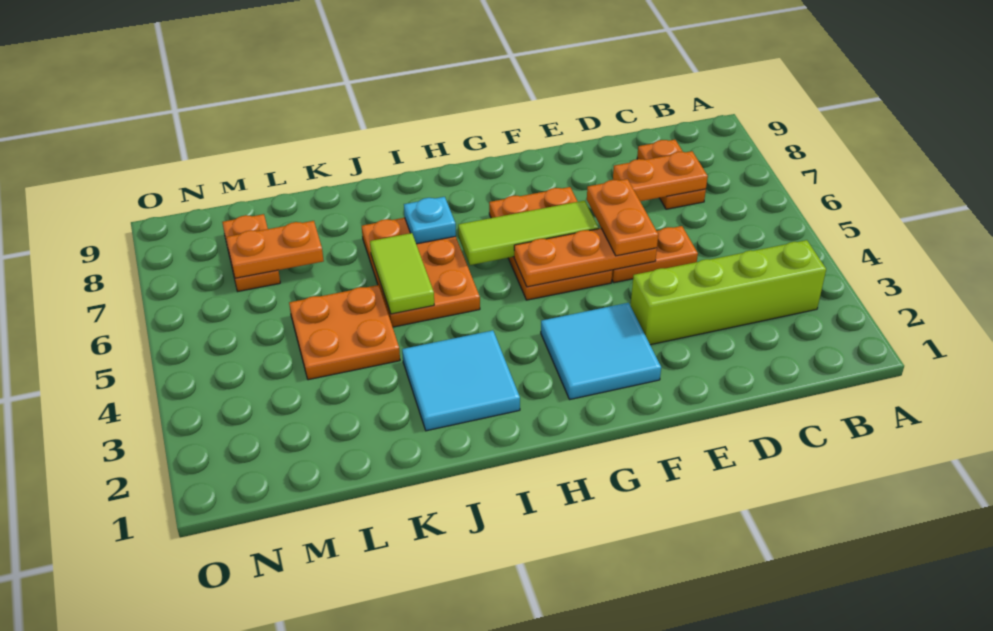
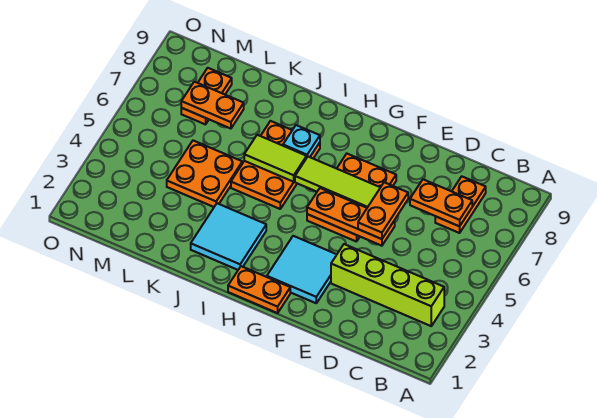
orange 1x2 plate [612,226,698,283] -> orange 1x2 plate moved to [228,266,290,313]
lime 1x2 tile [370,233,434,314] -> lime 1x2 tile turned to [244,135,307,182]

